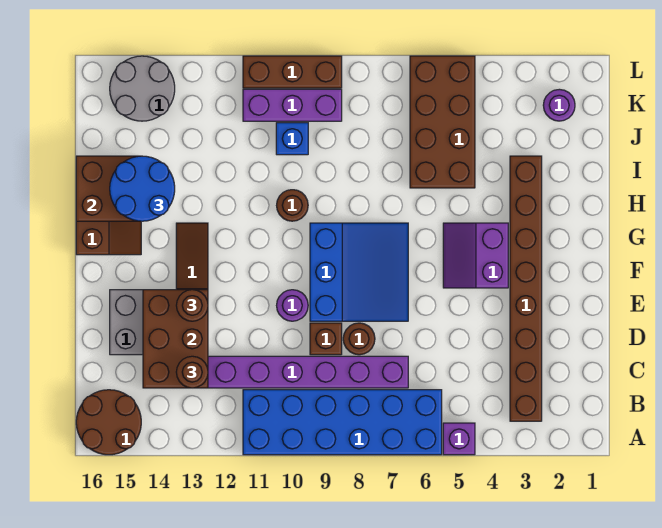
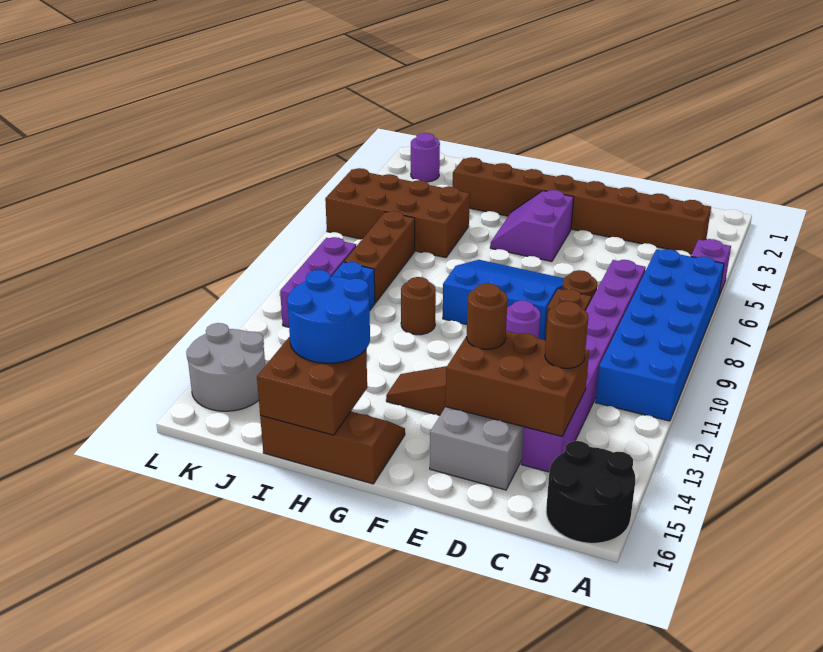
brown 2x2 round brick [76,390,141,455] -> black 2x2 round brick [546,441,635,543]
purple 2x2 slope [443,223,508,288] -> purple 2x2 slope turned to [490,190,574,262]
brown 1x3 brick [243,56,342,88] -> brown 1x3 brick moved to [344,211,415,303]

